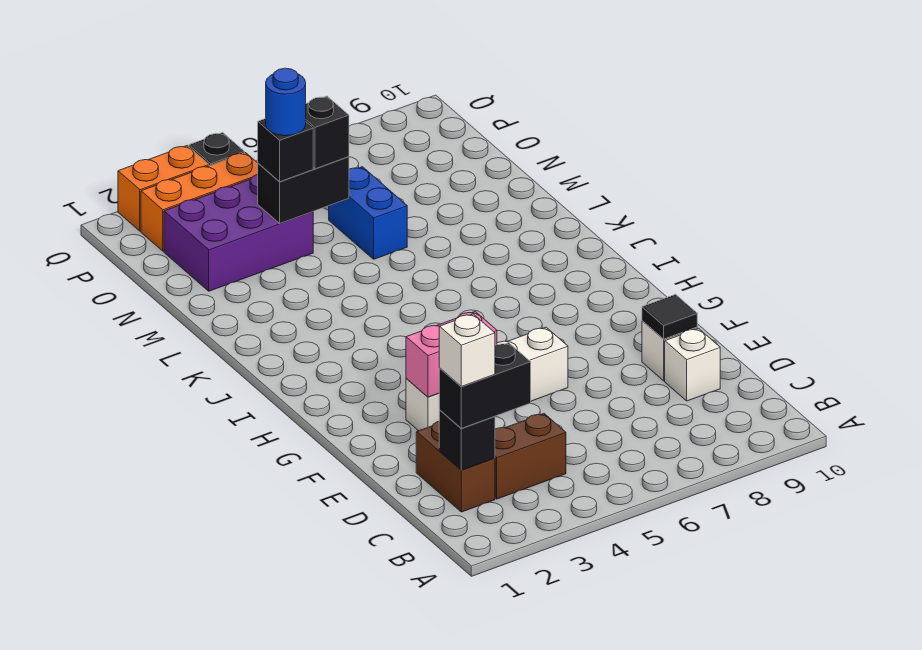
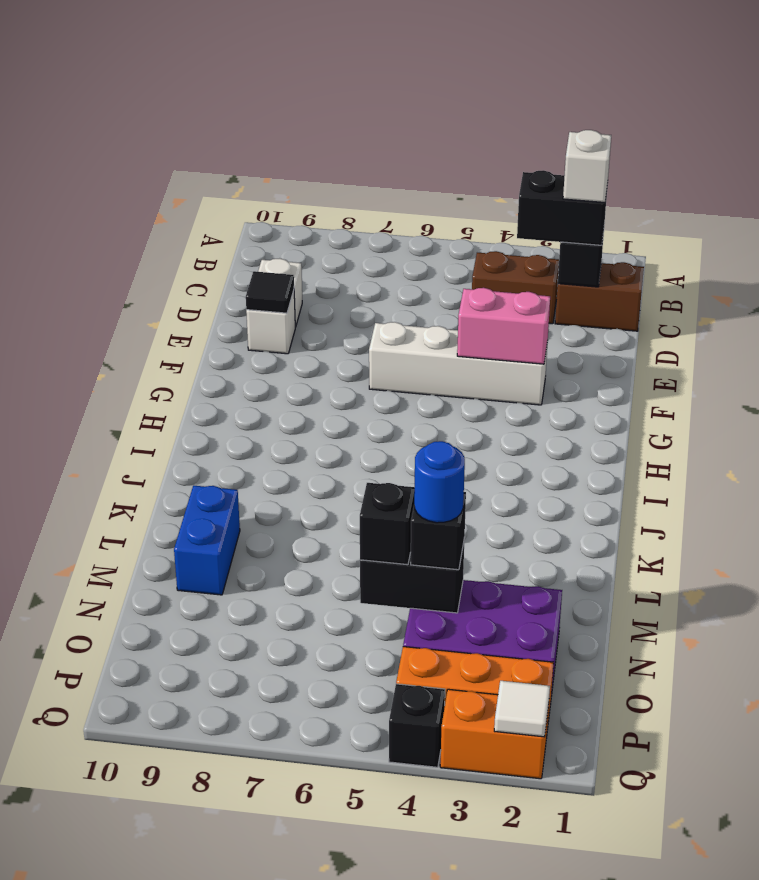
brown 1x2 brick [416,421,495,512] -> brown 1x2 brick turned to [555,262,644,331]
blue 1x2 brick [329,167,407,259] -> blue 1x2 brick moved to [174,486,240,595]
none -> white 1x1 tile [494,681,550,737]

